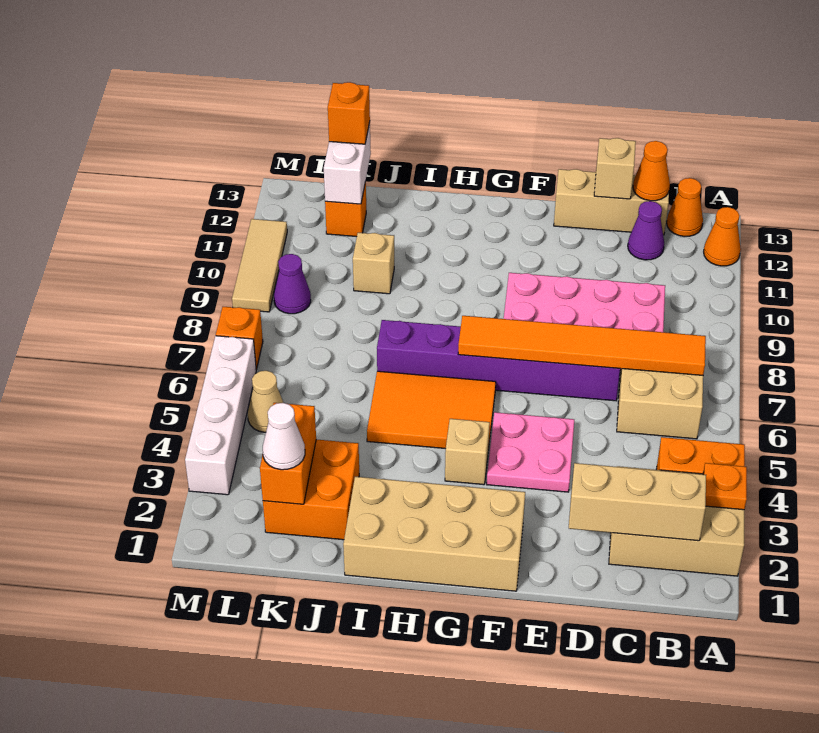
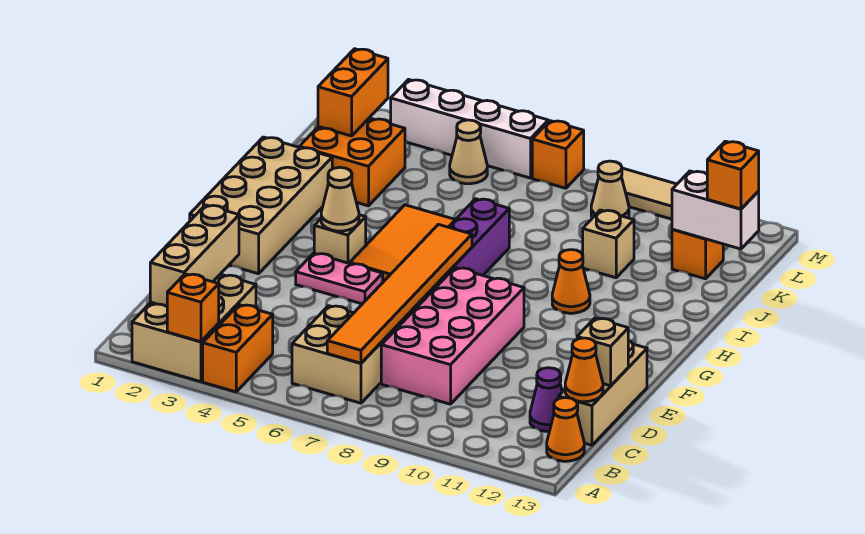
orange 1x1 plate [703,463,747,510] -> orange 1x1 brick [167,274,219,342]
orange 1x1 cone [704,207,741,266] -> orange 1x1 cone moved to [552,250,590,313]
pink 2x2 plate [487,412,574,492] -> pink 1x2 plate [296,253,383,304]
none -> tan 1x1 cone [321,167,359,231]
orange 1x2 brick [260,403,316,504] -> orange 1x2 brick turned to [318,49,388,136]
white 1x1 cone [263,403,305,470] -> none
purple 1x1 cone [274,254,311,314] -> tan 1x1 cone [591,161,629,218]

